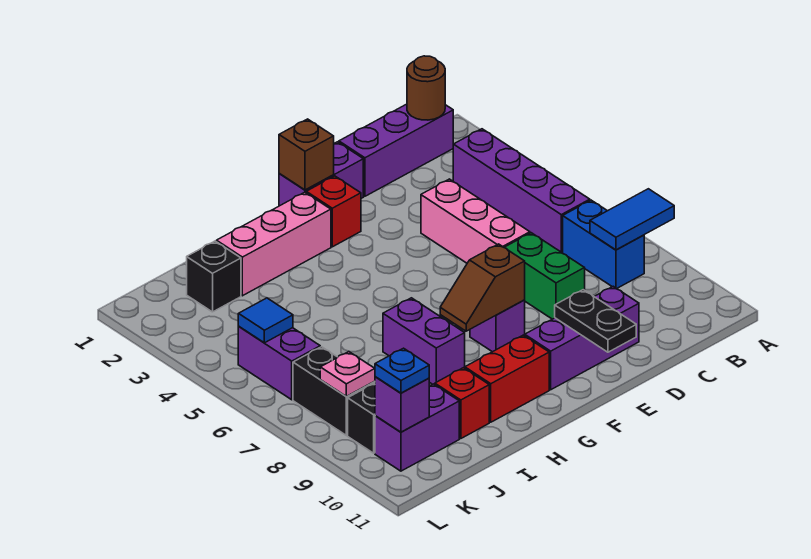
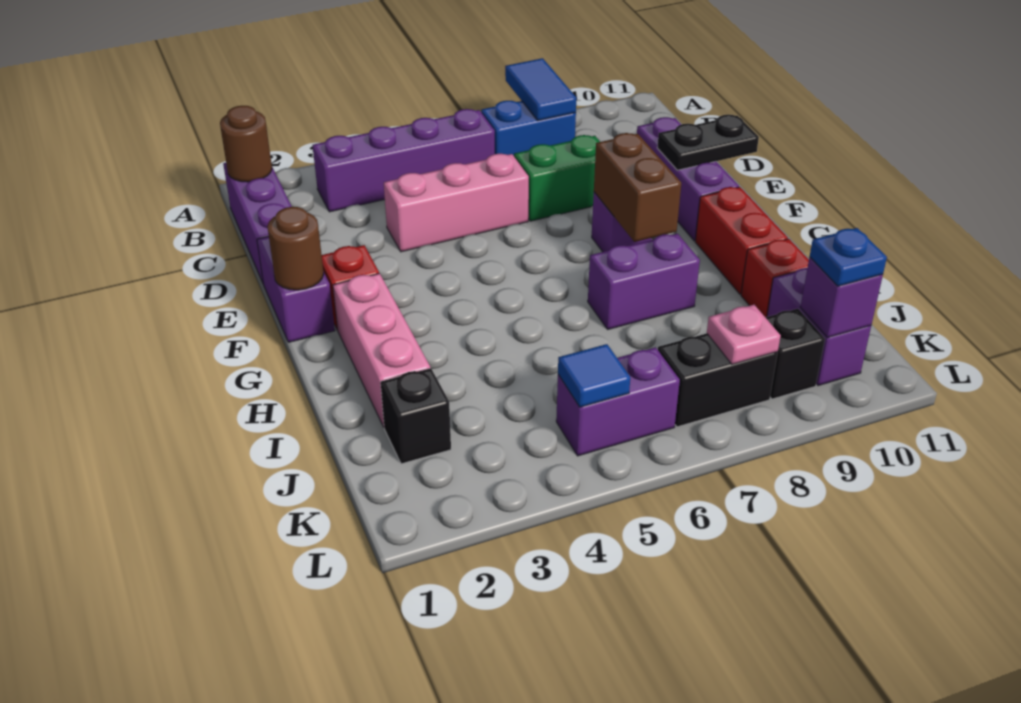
brown 1x1 brick [279,119,334,190] -> brown 1x1 round brick [267,207,324,290]
brown 1x2 slope [440,244,525,331] -> brown 1x2 brick [594,133,681,242]

